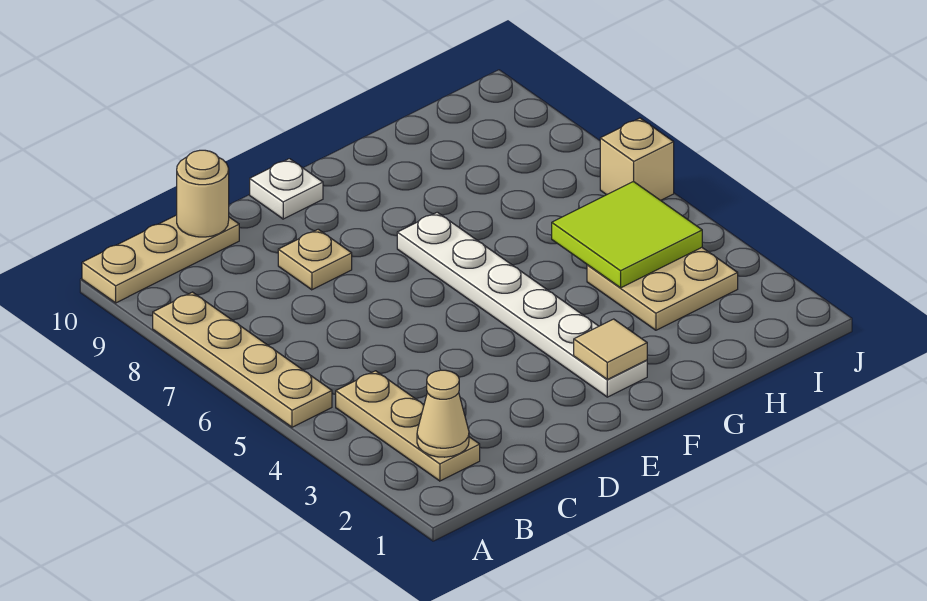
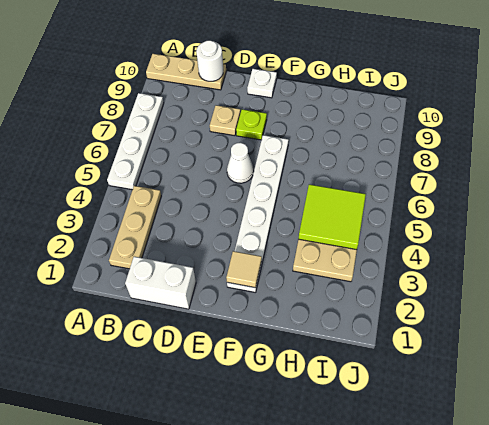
tan 1x4 plate [153,292,332,427] -> white 1x4 plate [107,93,164,190]
tan 1x1 cone [417,370,469,457] -> none
none -> white 1x2 brick [125,257,196,309]
tan 1x1 round brick [177,150,229,237] -> white 1x1 round brick [196,41,223,81]
none -> white 1x1 cone [227,143,254,183]
none -> lime 1x1 plate [236,109,267,140]
tan 1x1 brick [600,118,674,200] -> none

